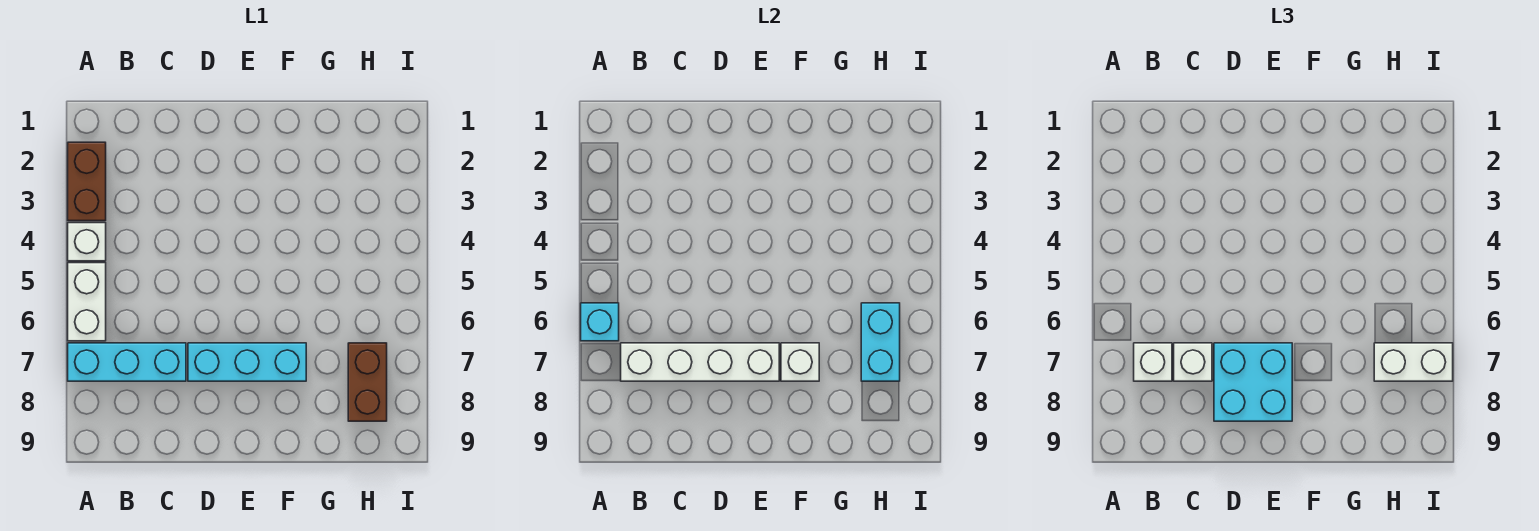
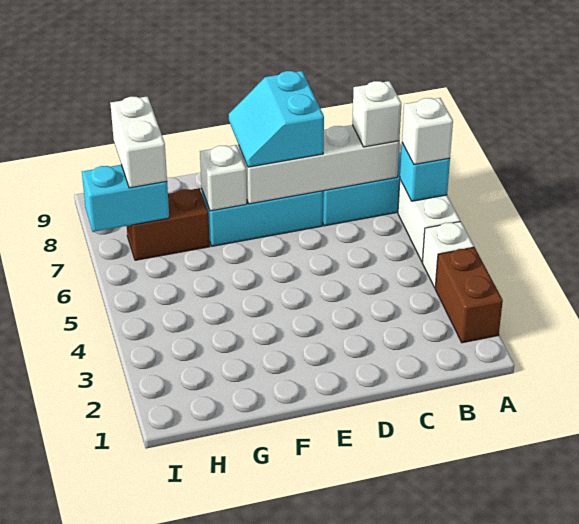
white 1x1 brick [1174,343,1212,381] -> white 1x1 brick moved to [402,98,453,165]
cyan 2x2 brick [1214,343,1292,421] -> cyan 2x2 slope [229,71,324,167]
cyan 1x2 brick [861,303,900,381] -> cyan 1x2 brick turned to [82,165,169,232]
brown 1x2 brick [348,343,387,421] -> brown 1x2 brick turned to [127,188,210,260]
white 1x2 brick [1374,343,1453,381] -> white 1x2 brick turned to [110,96,167,188]

